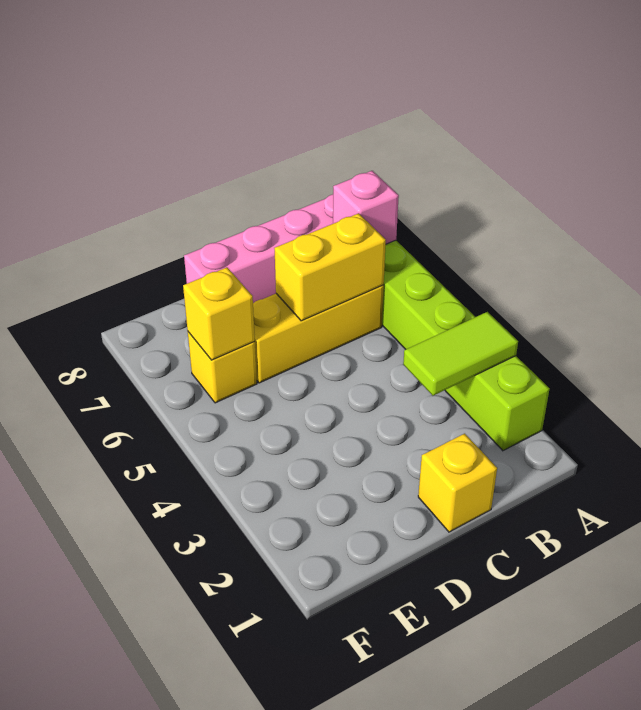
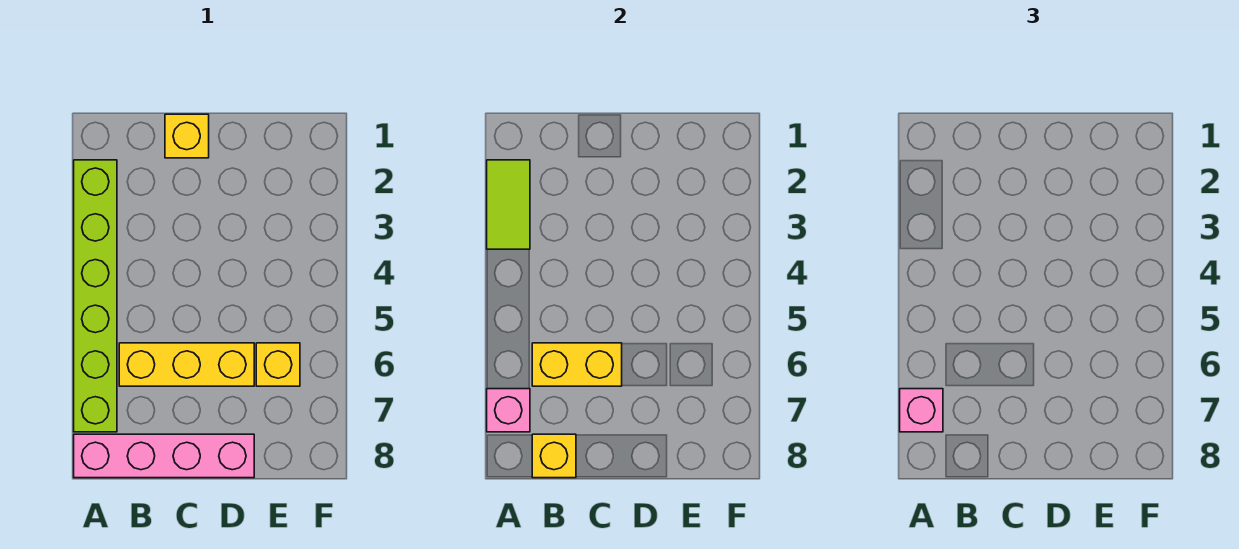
lime 1x2 tile [403,312,518,396] -> lime 1x2 tile turned to [487,160,530,249]
none -> pink 1x1 brick [900,389,943,432]
yellow 1x1 brick [183,267,255,360] -> yellow 1x1 brick moved to [532,434,576,478]

